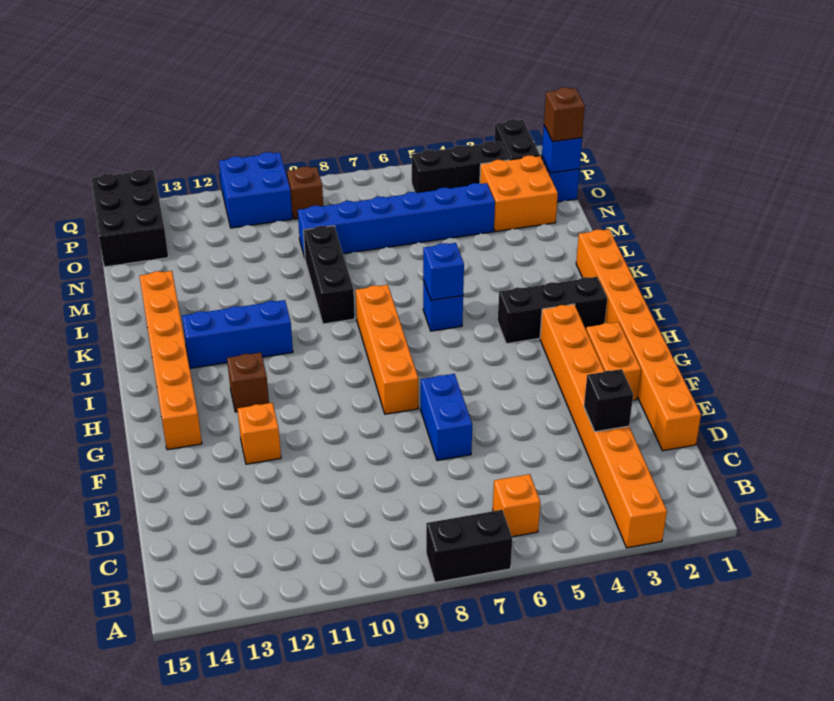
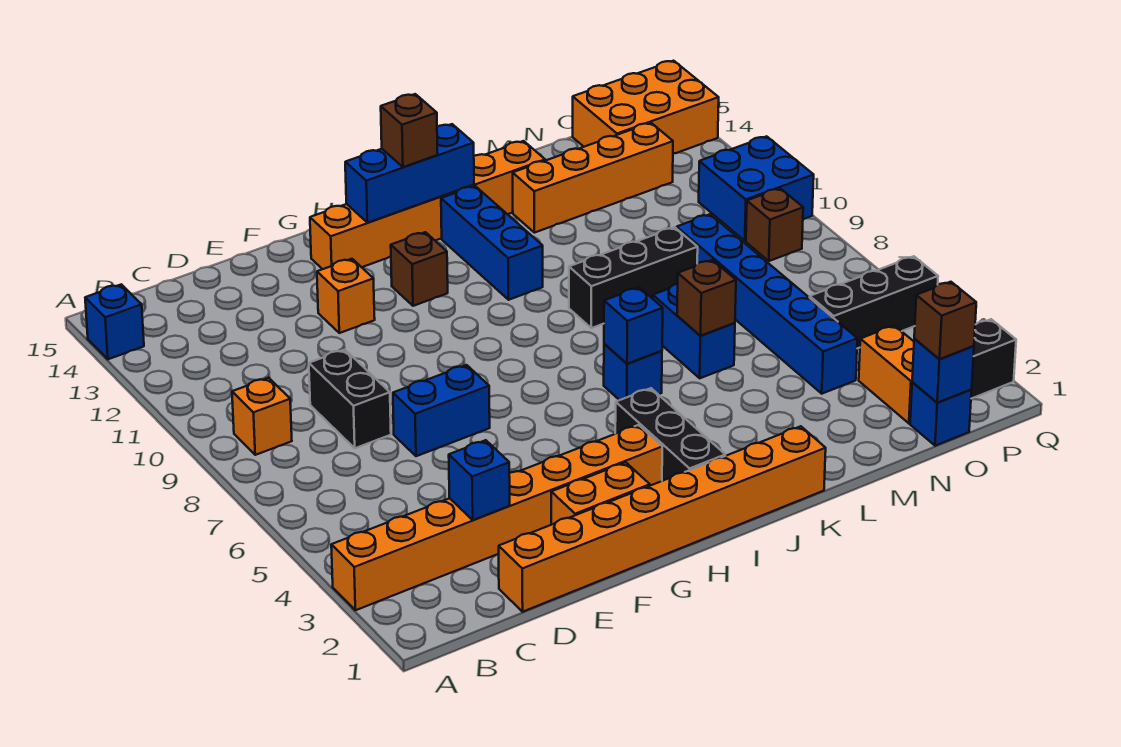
black 1x2 brick [426,510,512,582] -> black 1x2 brick moved to [309,350,391,448]
none -> blue 1x1 brick [85,284,144,359]
orange 1x1 brick [493,474,540,537] -> orange 1x1 brick moved to [232,378,292,455]
black 1x1 brick [584,369,633,432] -> blue 1x1 brick [449,440,510,520]
orange 1x4 brick [356,285,418,414] -> orange 1x4 brick moved to [513,123,673,233]
none -> blue 1x3 brick [345,124,474,223]
none -> brown 1x1 brick [381,94,438,167]
none -> blue 1x2 brick [653,284,735,378]
none -> brown 1x1 brick [677,260,736,336]
orange 2x2 brick [480,156,558,232] -> orange 1x2 brick [859,326,914,423]
black 2x3 brick [91,169,168,267] -> orange 2x3 brick [573,61,719,154]
black 1x3 brick [412,141,509,193] -> black 1x3 brick turned to [810,256,938,348]

